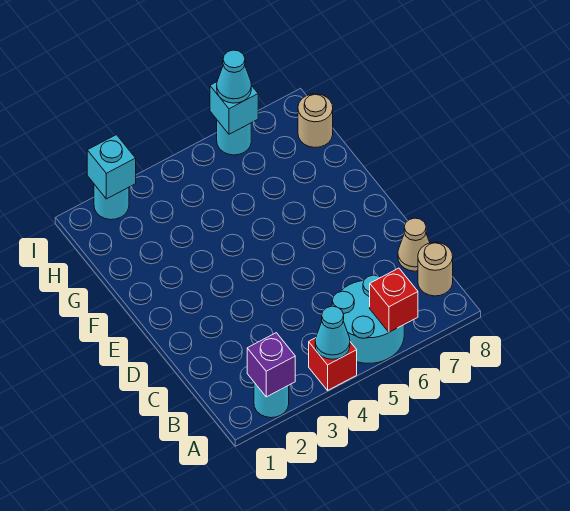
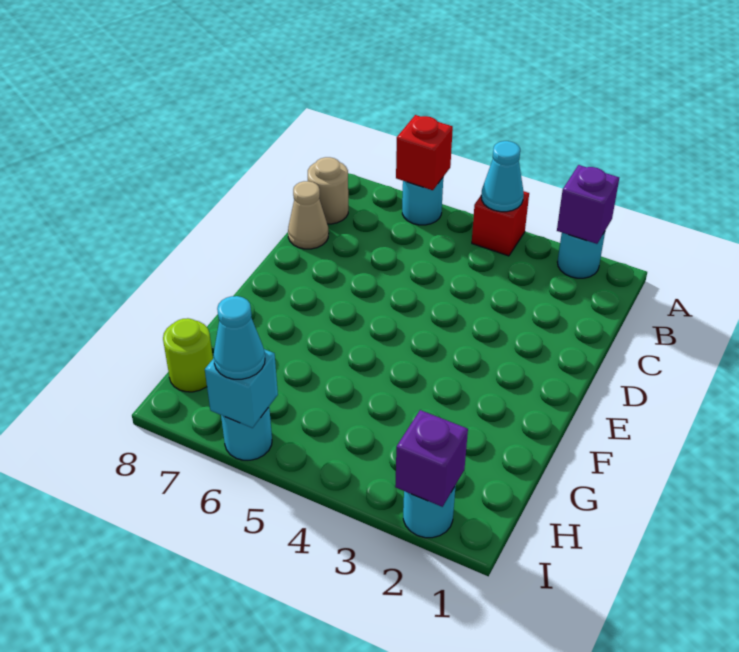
cyan 2x2 round brick [332,275,404,363] -> cyan 1x1 round brick [402,178,443,225]
tan 1x1 round brick [298,94,333,148] -> lime 1x1 round brick [163,318,213,392]
cyan 1x1 brick [87,135,136,199] -> purple 1x1 brick [395,410,468,507]

